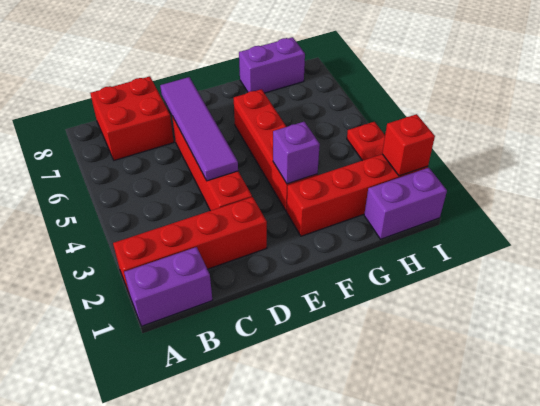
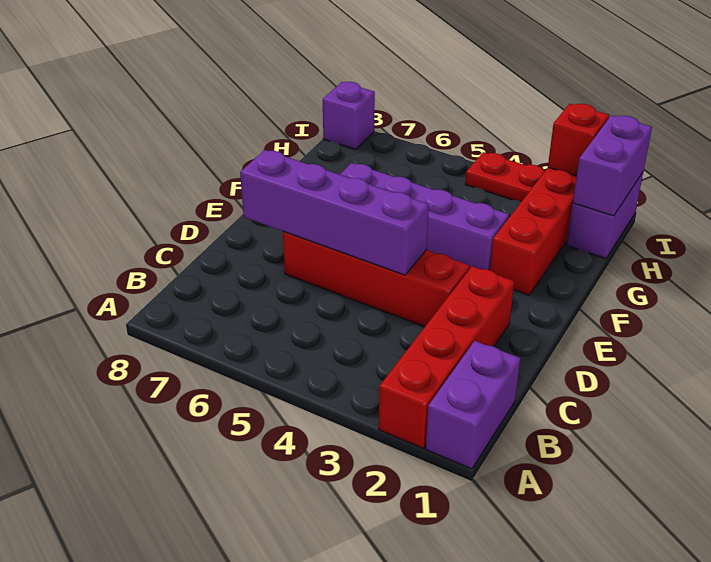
red 2x2 brick [90,76,174,160] -> none
purple 1x4 tile [160,77,238,181] -> purple 1x4 brick [240,150,429,275]
red 1x4 brick [234,89,318,212] -> purple 1x4 brick [340,163,509,270]
purple 1x1 brick [273,122,320,184] -> purple 1x1 brick moved to [323,82,375,150]
purple 1x2 brick [239,37,305,93] -> purple 1x2 brick moved to [573,115,652,216]

